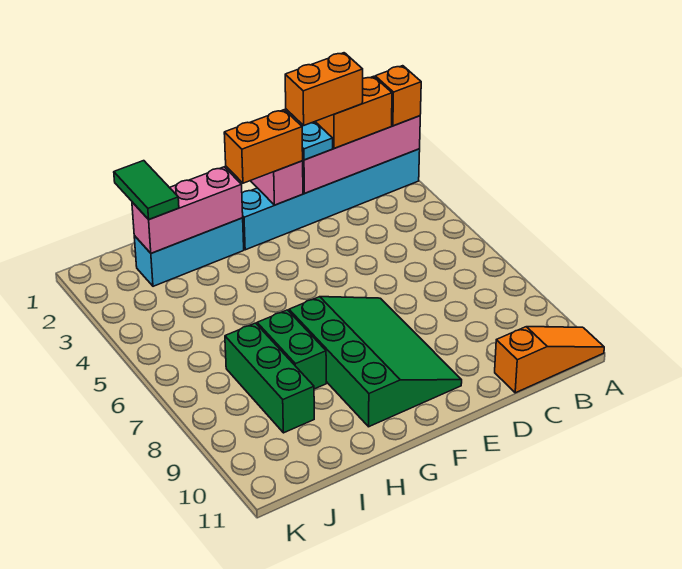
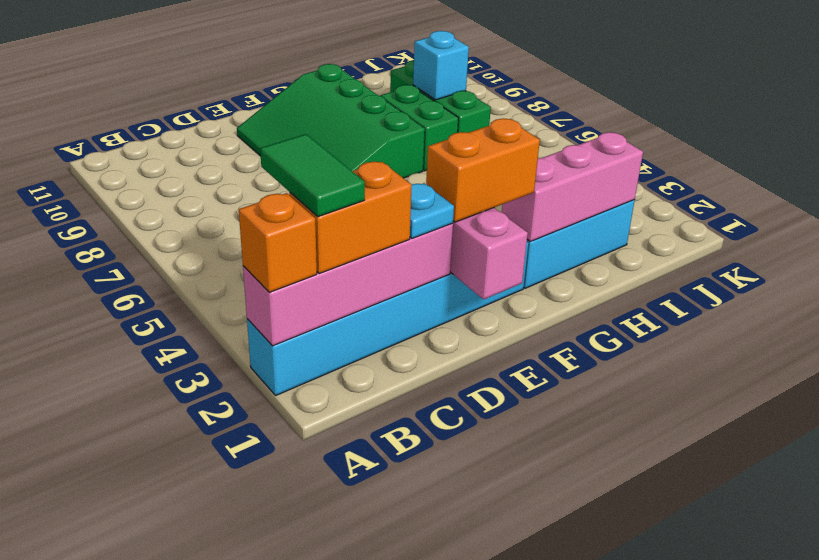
orange 1x3 slope [495,327,604,393] -> none
orange 1x2 brick [285,53,363,125] -> none
green 1x2 tile [114,161,179,220] -> green 1x2 tile moved to [260,134,365,217]
none -> cyan 1x1 brick [413,31,469,100]

